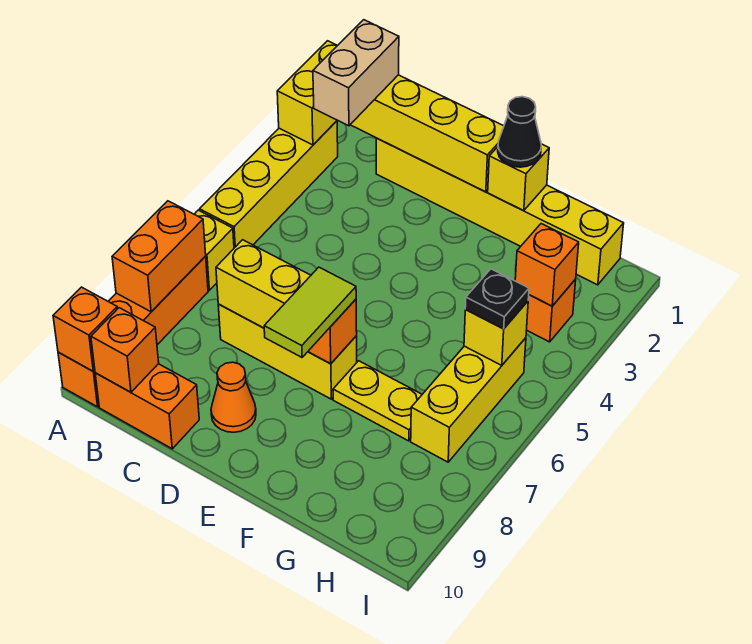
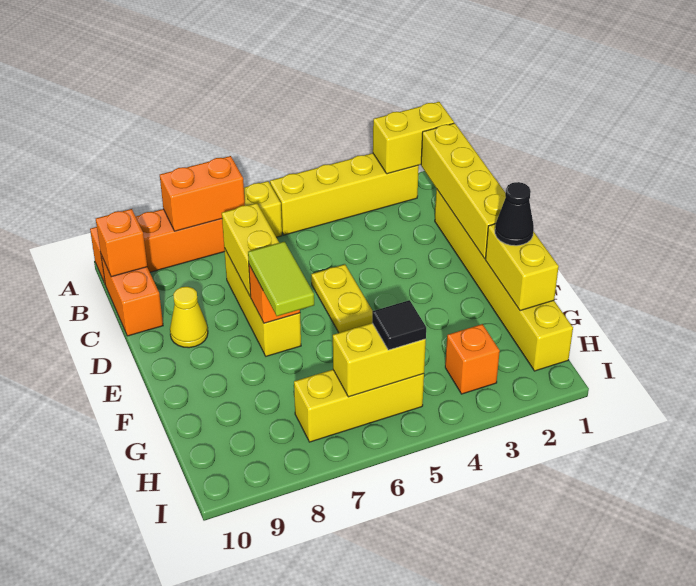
orange 1x1 brick [53,287,117,371] -> none
tan 1x2 brick [313,20,399,126] -> none
orange 1x1 cone [211,362,256,432] -> yellow 1x1 cone [170,287,208,348]
lime 1x2 tile [264,267,356,357] -> lime 1x2 tile turned to [248,242,314,316]
yellow 1x1 brick [488,144,549,211] -> yellow 1x2 brick [486,224,559,311]
yellow 1x2 plate [333,361,422,441] -> yellow 1x2 plate moved to [311,264,372,333]
orange 1x1 brick [515,224,579,306] -> none
yellow 1x1 brick [464,301,528,365] -> yellow 1x2 brick [333,323,426,397]
black 1x1 plate [465,269,529,329] -> black 1x1 tile [372,300,426,350]

